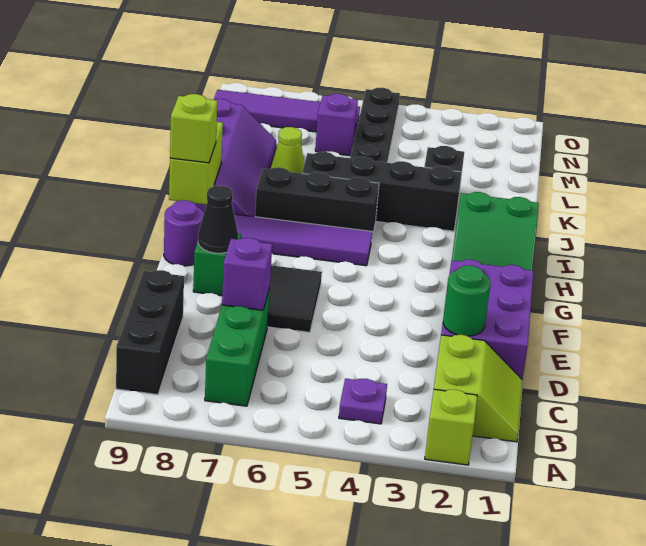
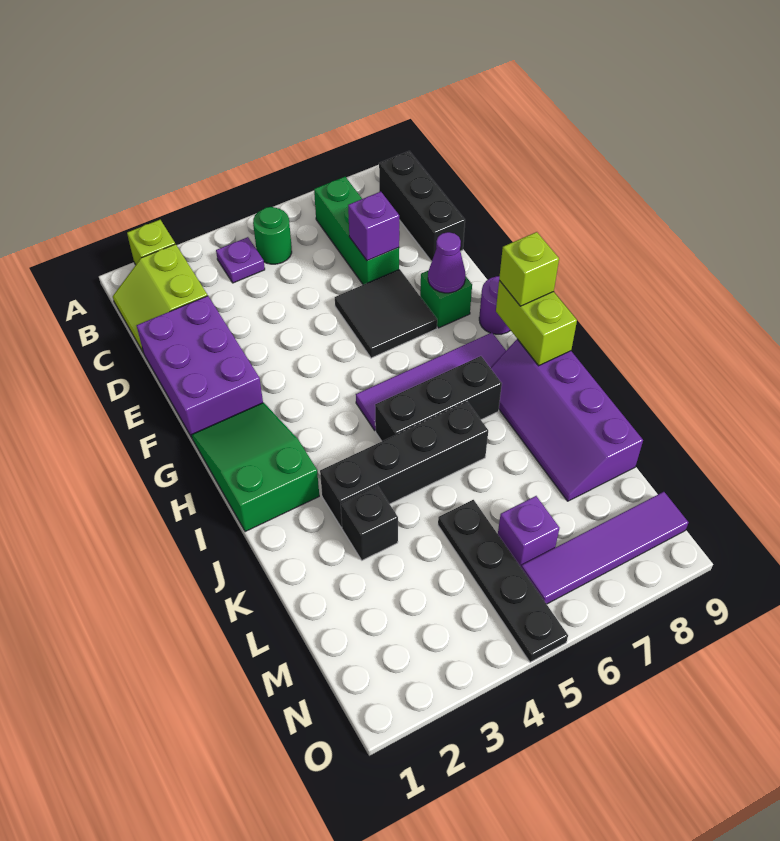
green 1x1 round brick [443,266,491,336] -> green 1x1 round brick moved to [253,207,292,264]
black 1x1 cone [198,186,238,253] -> purple 1x1 cone [428,232,466,293]
lime 1x1 cone [270,127,304,173] -> none

